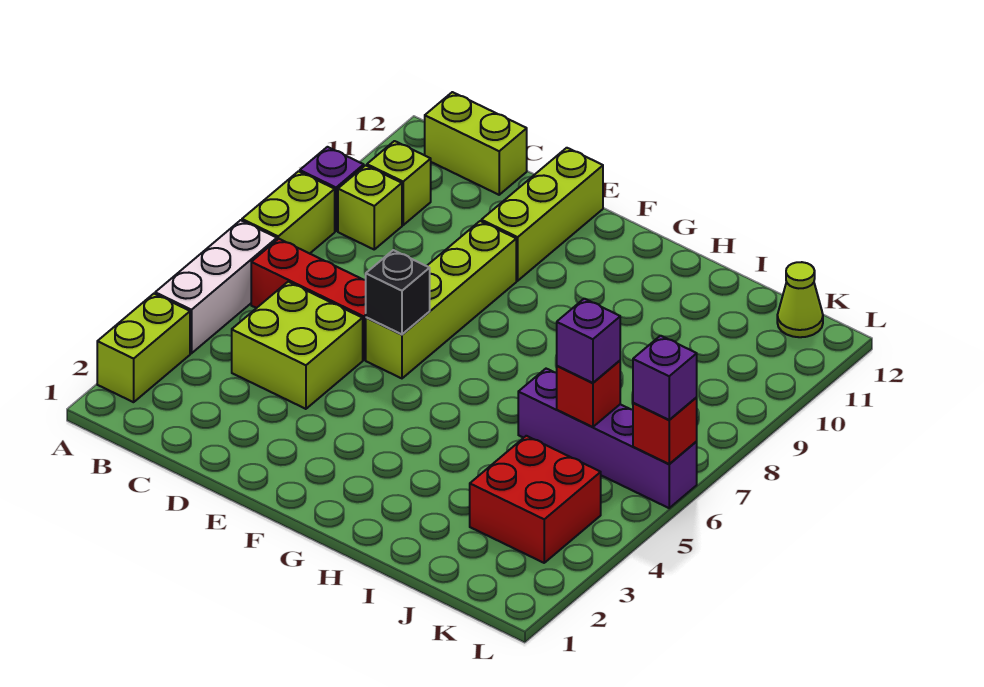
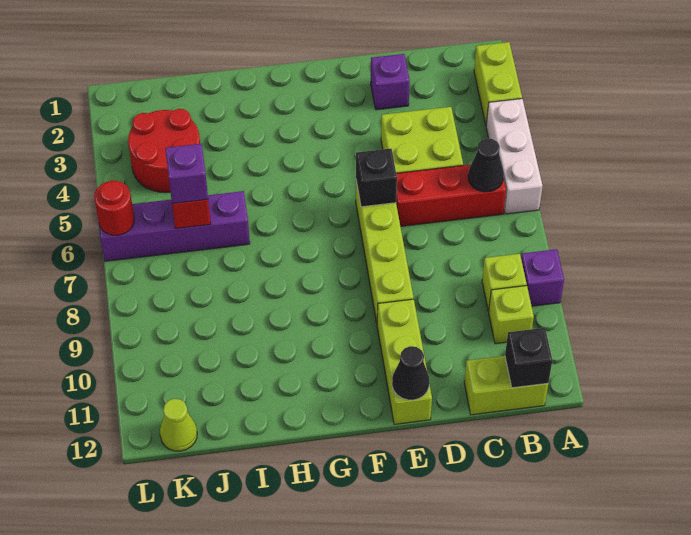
lime 1x2 brick [242,171,335,254] -> none
none -> black 1x1 cone [468,138,504,192]
none -> black 1x1 brick [505,328,552,388]
none -> black 1x1 cone [392,346,429,400]
red 2x2 brick [470,436,601,563] -> red 2x2 round brick [128,109,200,193]
red 1x1 brick [633,397,697,464] -> red 1x1 round brick [94,181,134,235]
purple 1x1 brick [633,336,697,420] -> purple 1x1 brick moved to [371,54,410,110]

